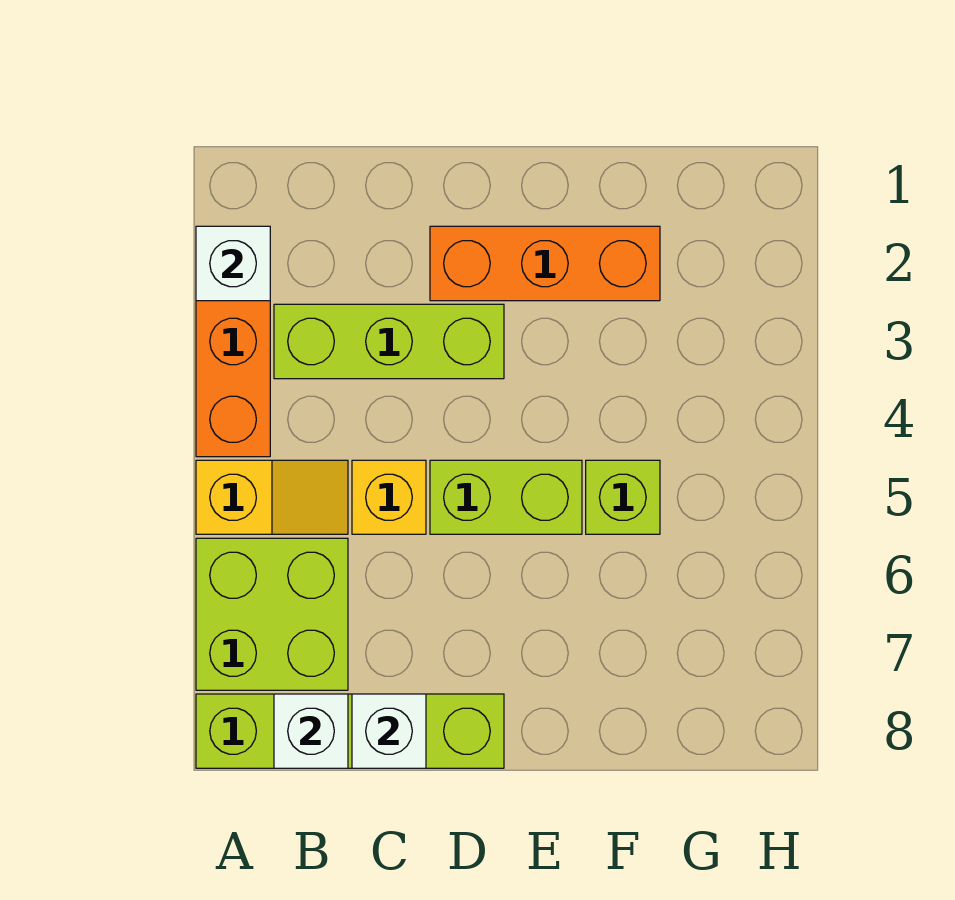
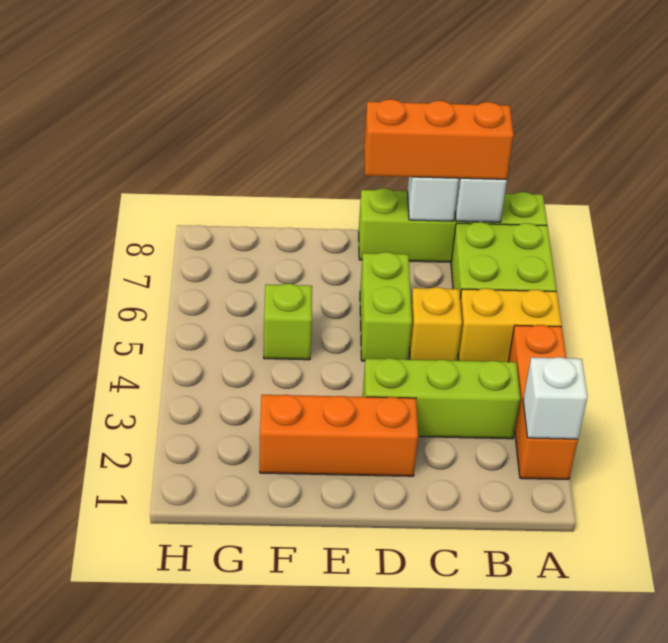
yellow 1x2 slope [196,460,348,534] -> yellow 1x2 brick [458,288,562,362]
none -> orange 1x3 brick [364,99,514,179]
lime 1x2 brick [430,460,582,534] -> lime 1x2 brick turned to [360,252,412,361]

